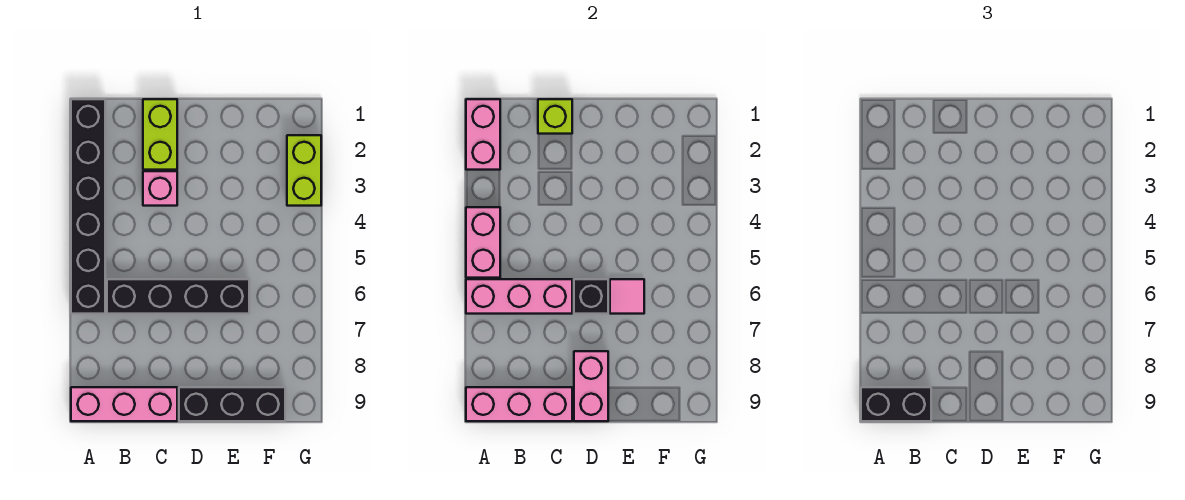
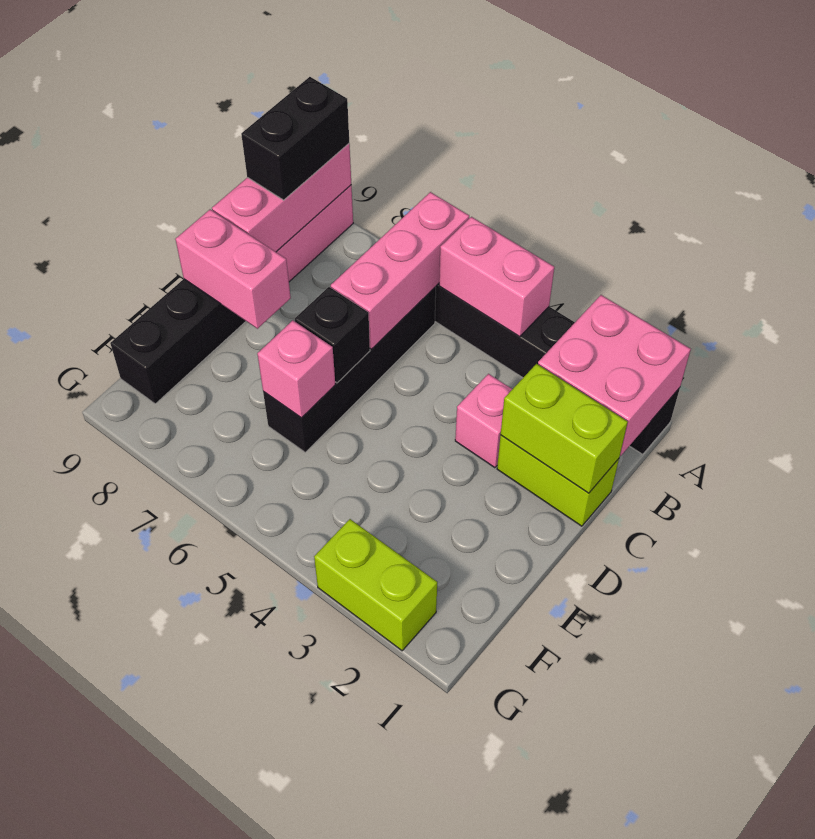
pink 1x2 brick [466,99,500,170] -> pink 2x2 brick [538,295,691,456]
lime 1x1 brick [538,99,572,134] -> lime 1x2 brick [501,364,628,493]
pink 1x1 tile [610,279,644,314] -> pink 1x1 brick [257,320,335,418]

